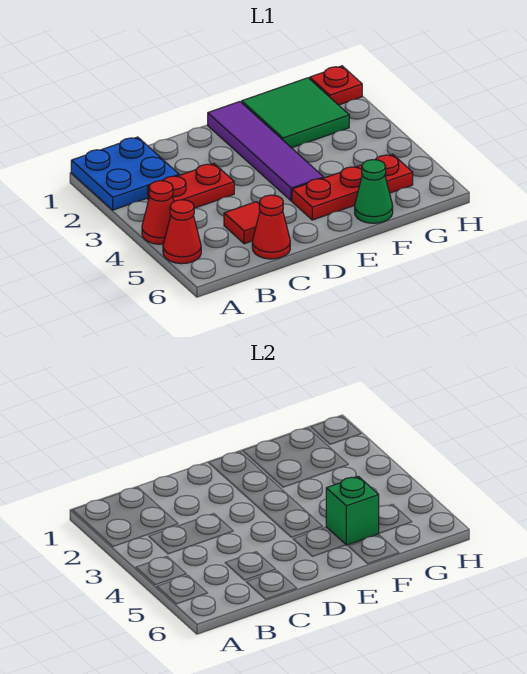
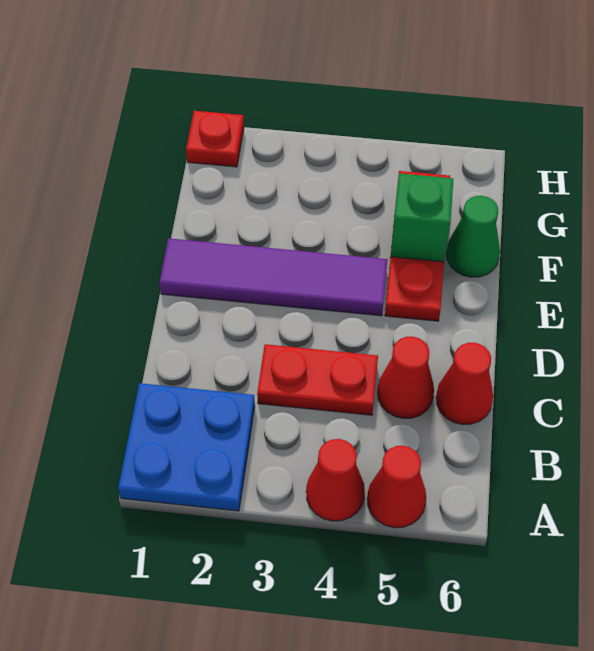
red 1x2 plate [148,164,234,208] -> red 1x2 plate turned to [257,344,378,415]
red 1x1 tile [224,202,260,244] -> red 1x1 cone [378,337,434,418]
green 2x2 tile [242,78,349,148] -> none

